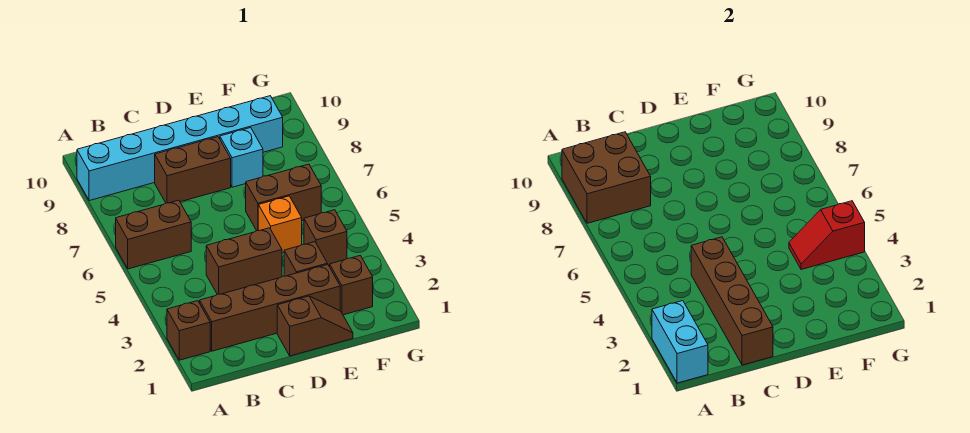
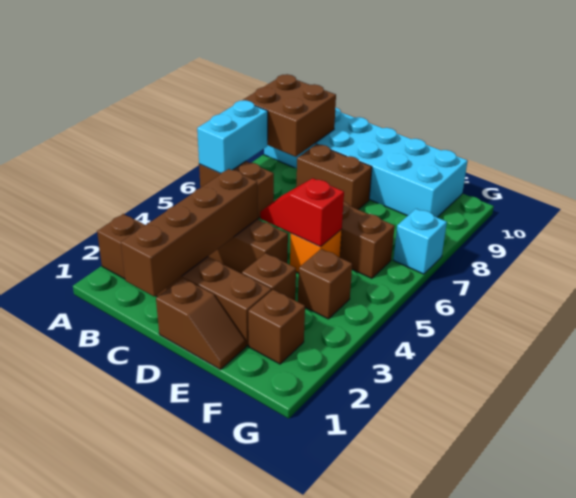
cyan 1x2 brick [652,301,708,383] -> cyan 1x2 brick moved to [197,100,268,174]
cyan 1x6 brick [77,96,283,201] -> cyan 2x6 brick [264,108,468,217]
cyan 1x1 brick [220,128,263,187] -> cyan 1x1 brick moved to [394,209,447,274]
red 1x2 slope [789,201,865,270] -> red 1x2 slope moved to [260,178,344,247]

